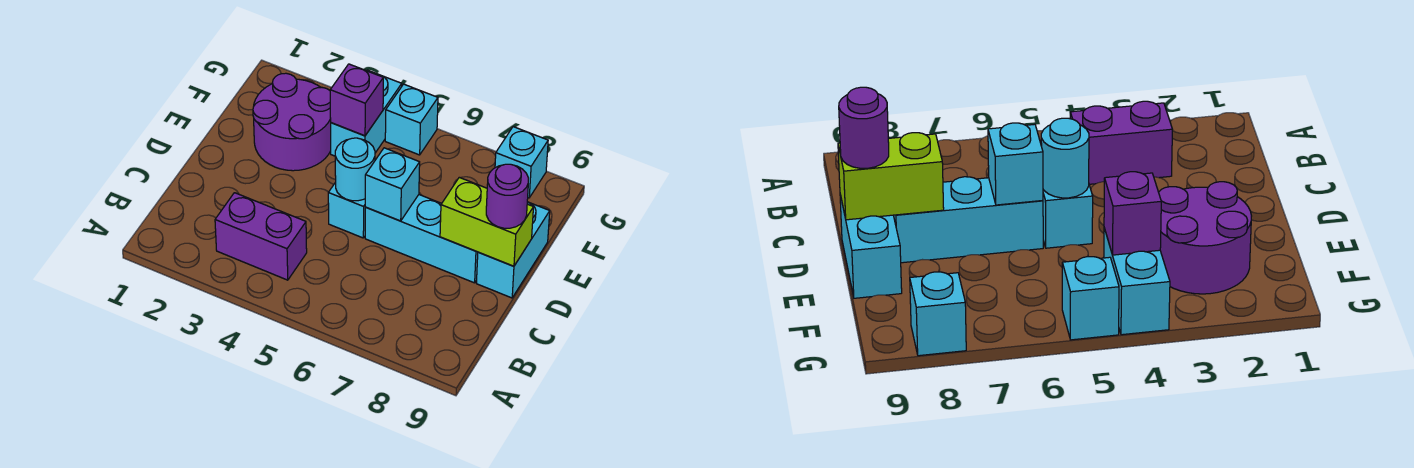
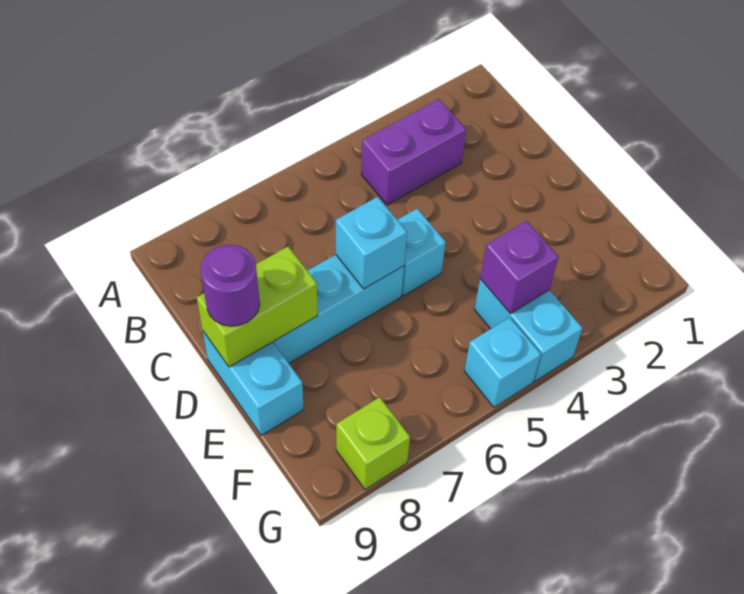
cyan 1x1 round brick [335,138,375,201] -> none
purple 2x2 round brick [253,73,331,171] -> none
cyan 1x1 brick [495,127,548,198] -> lime 1x1 brick [336,397,410,490]

